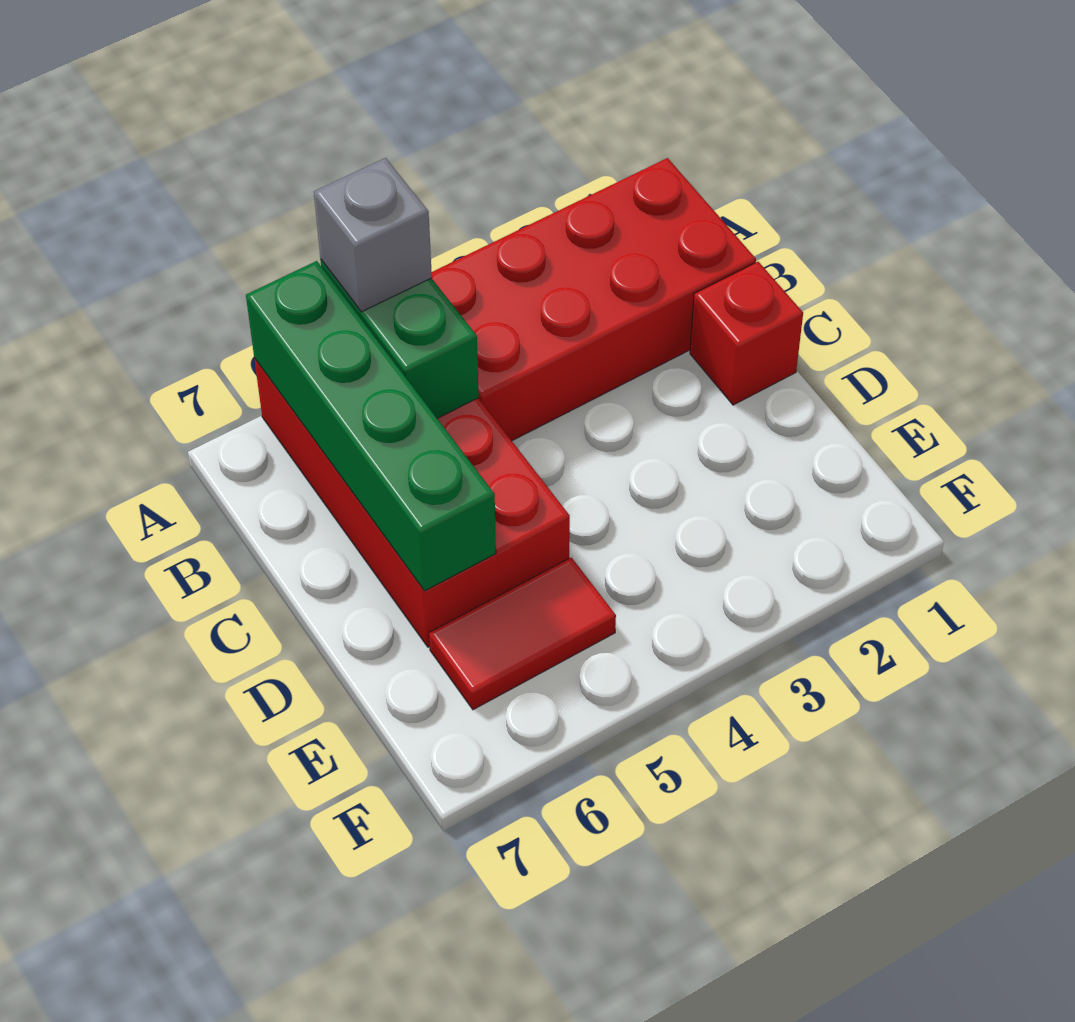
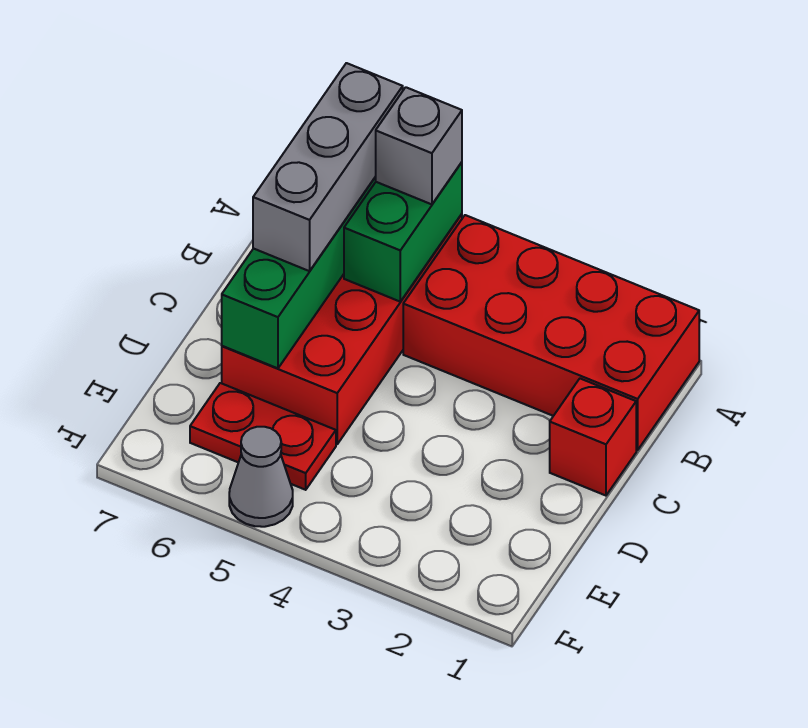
none -> grey 1x3 brick [253,63,403,271]
red 1x2 tile [429,557,616,710] -> red 1x2 plate [190,383,336,490]
none -> grey 1x1 cone [229,427,293,527]

